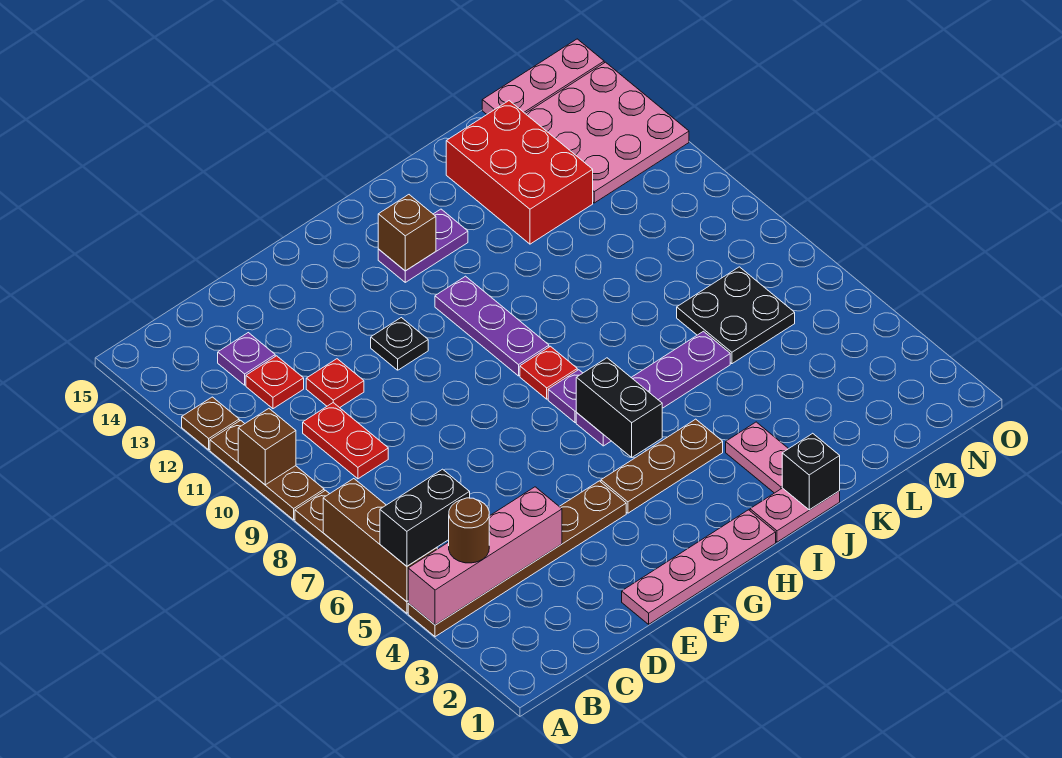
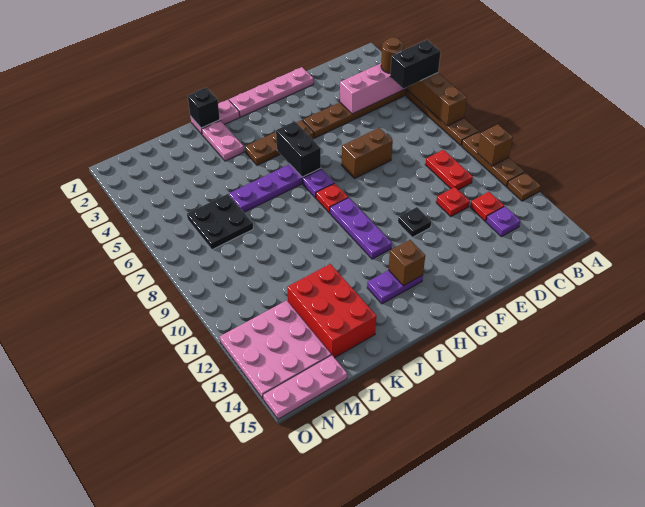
none -> brown 1x2 brick [342,128,393,178]

